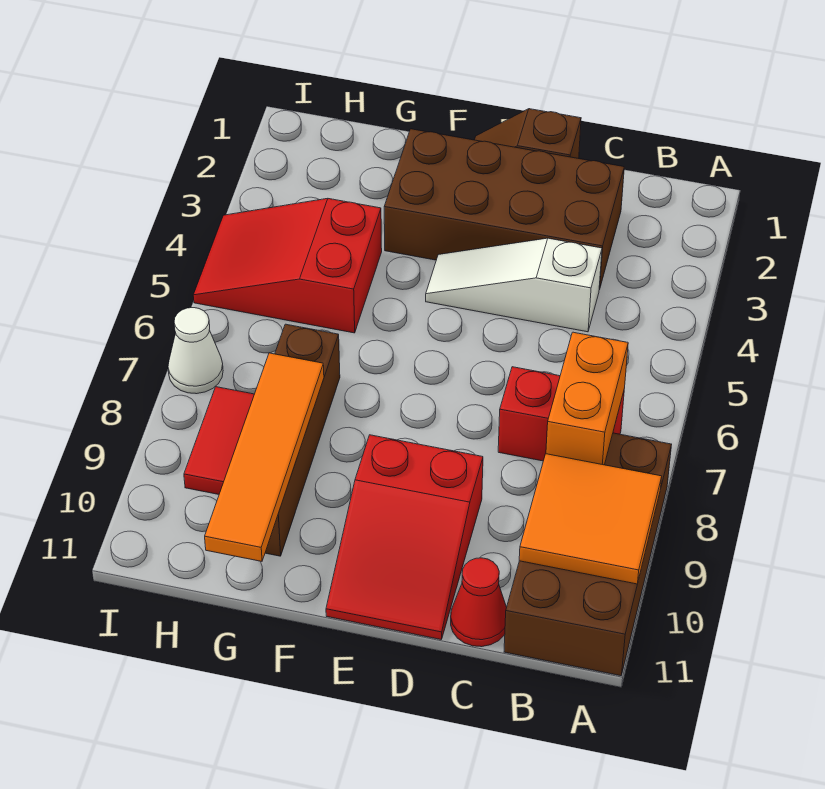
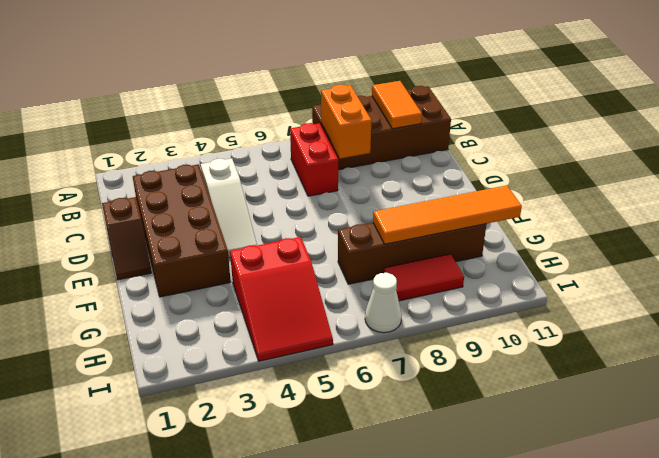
orange 2x2 tile [519,454,662,584] -> orange 1x2 tile [372,81,422,129]
orange 1x2 brick [546,332,628,465] -> orange 1x2 brick turned to [321,85,371,159]
red 1x1 cone [451,558,507,647] -> none
red 2x3 slope [326,435,483,639] -> none

